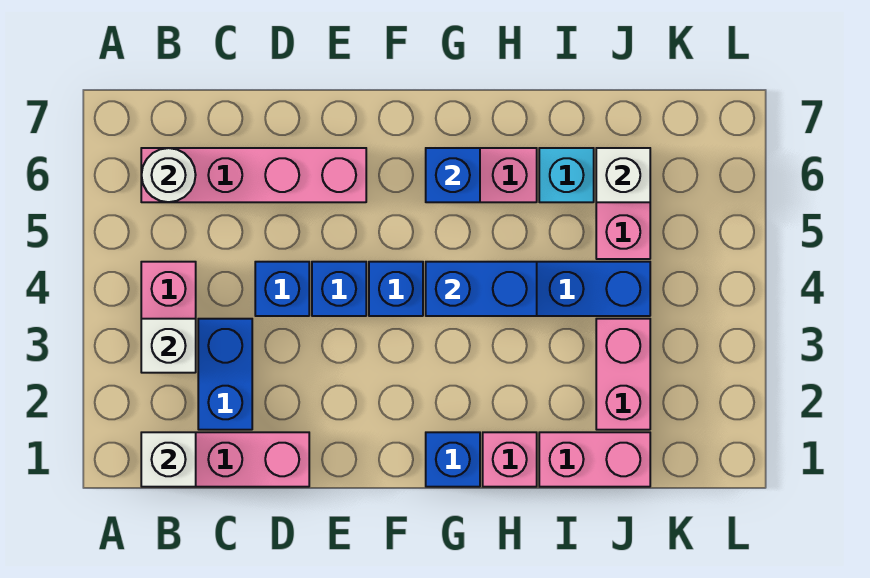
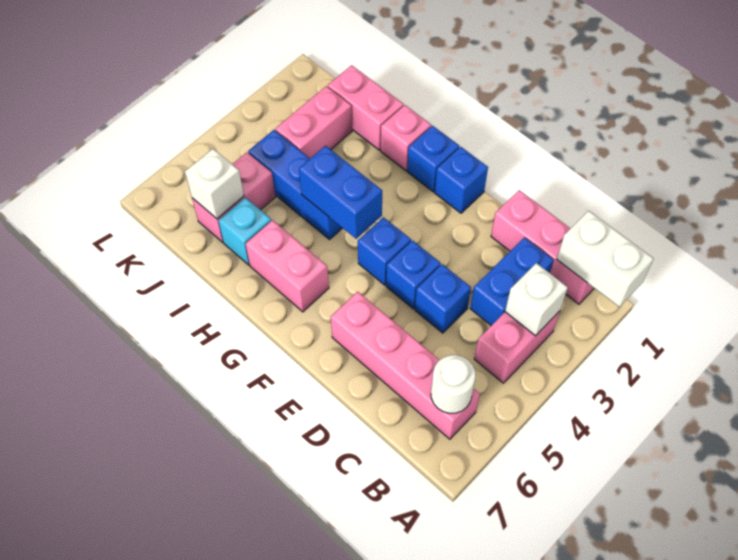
white 1x1 brick [141,432,196,487] -> white 1x2 brick [557,211,654,307]
blue 1x1 brick [426,148,480,202] -> blue 1x1 brick moved to [435,147,488,213]

